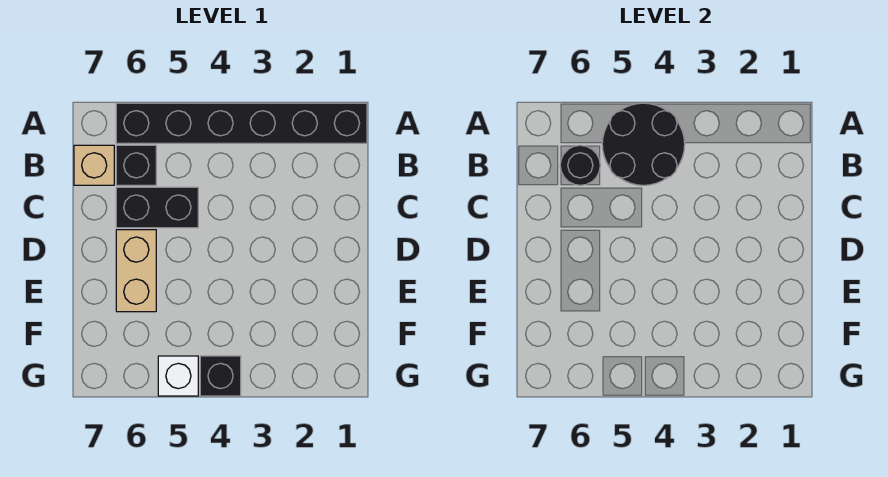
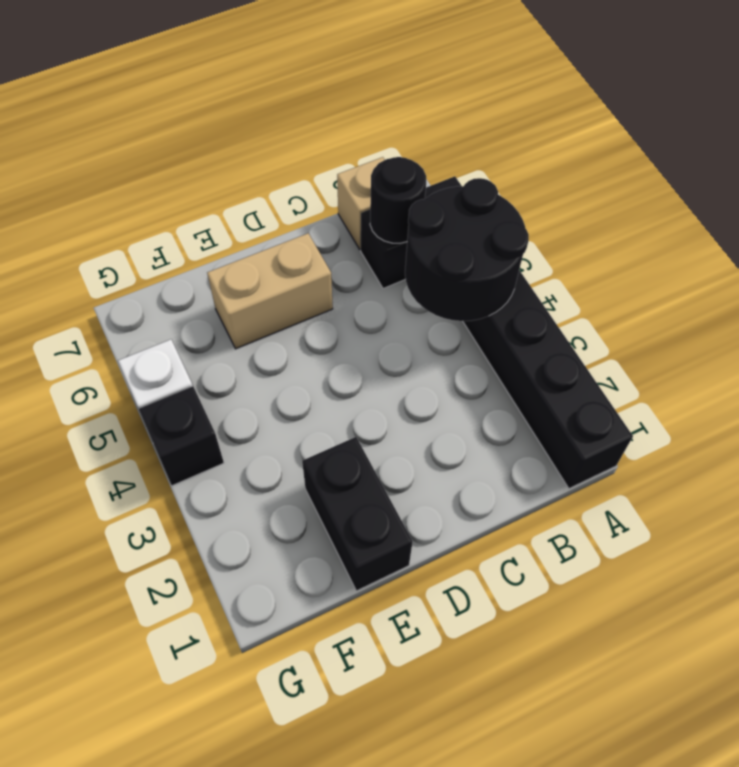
black 1x2 brick [116,187,198,228] -> black 1x2 brick moved to [302,437,413,591]

